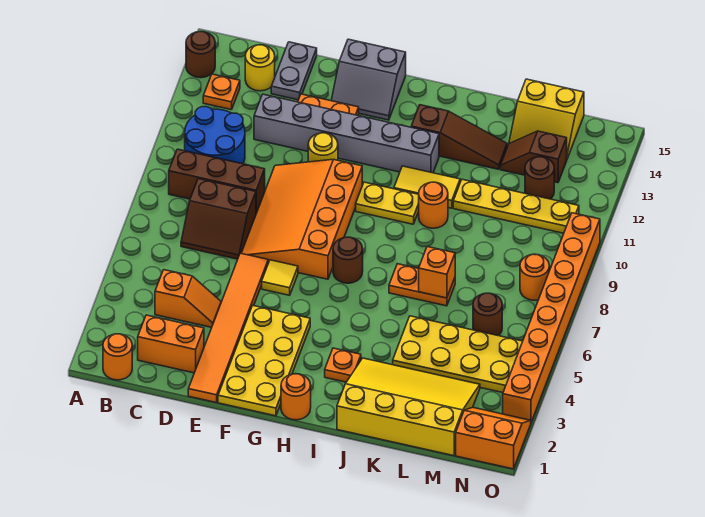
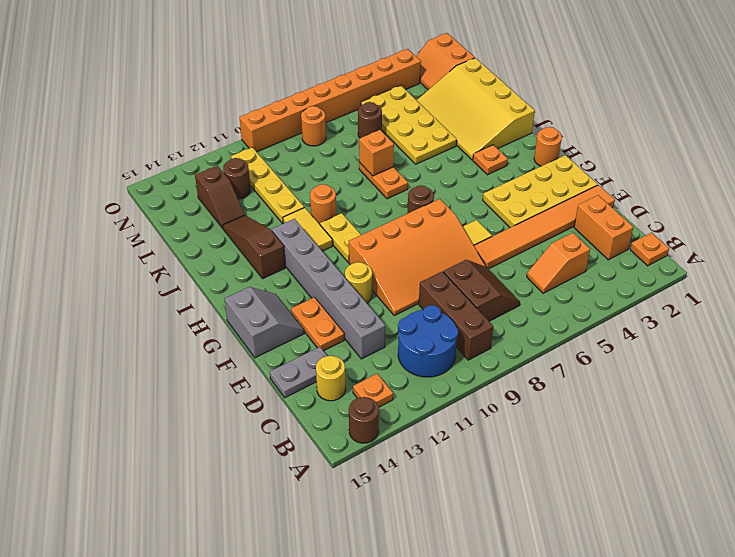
orange 1x1 round brick [103,334,132,380] -> orange 1x1 plate [630,233,669,266]
orange 1x2 slope [155,270,221,327] -> orange 1x2 slope turned to [527,233,590,293]
yellow 2x2 slope [509,79,584,159] -> none

